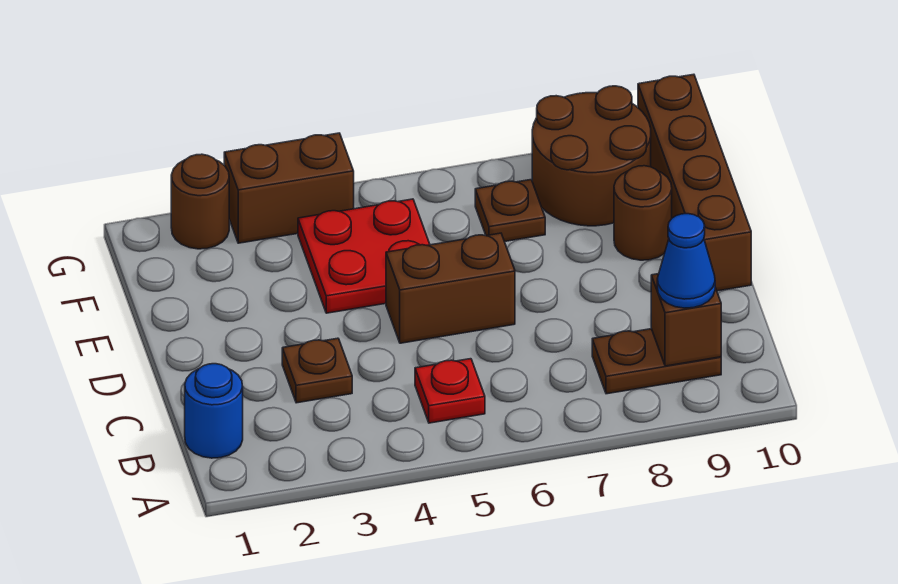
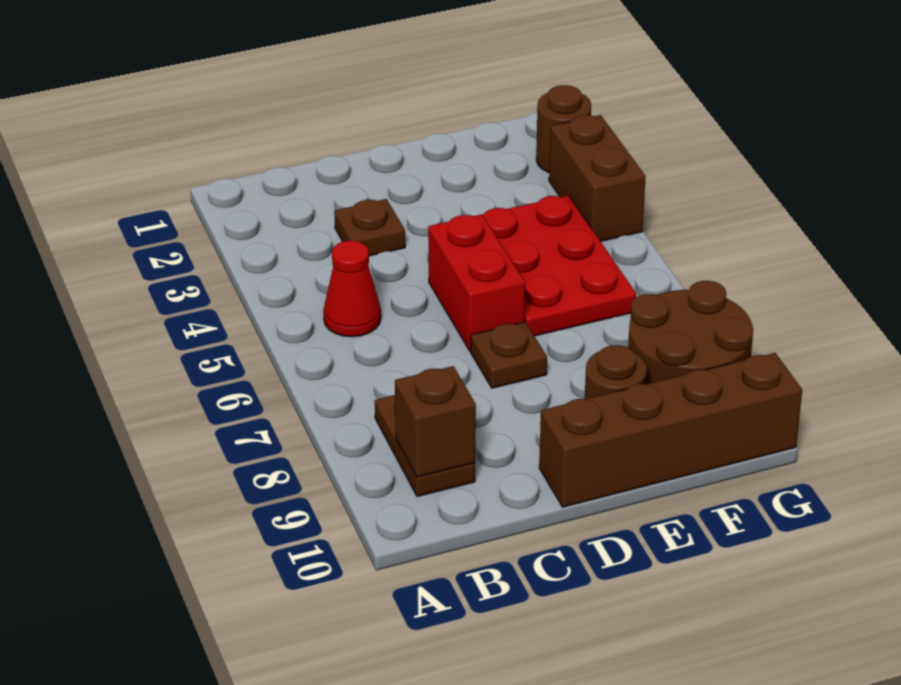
blue 1x1 round brick [185,364,243,458] -> none
red 1x1 plate [415,359,485,423] -> red 1x1 cone [323,241,381,337]
blue 1x1 cone [657,214,715,308] -> none
brown 1x2 brick [386,233,515,343] -> red 1x2 brick [428,214,525,351]
red 2x2 plate [298,199,430,313] -> red 2x3 plate [482,195,636,336]
brown 1x1 plate [475,180,545,242] -> brown 1x1 plate moved to [471,322,547,388]

